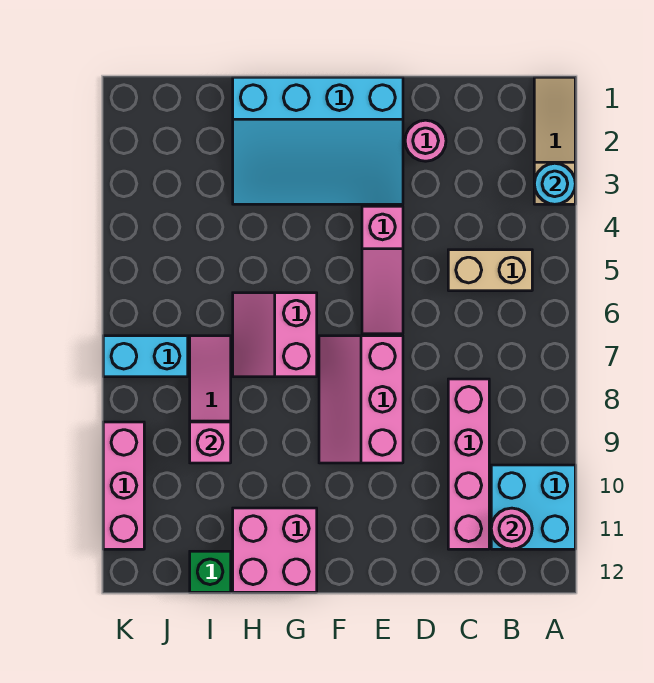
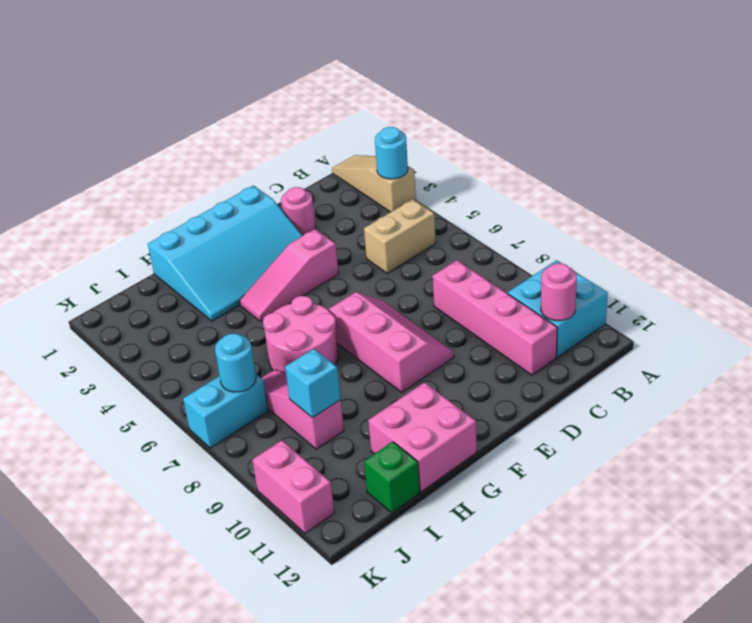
pink 1x3 slope [362,206,403,334] -> pink 1x3 slope turned to [240,229,339,321]
pink 2x3 slope [319,336,403,463] -> pink 2x3 slope turned to [329,292,454,393]
pink 2x2 slope [233,293,317,377] -> pink 2x2 round brick [263,296,338,372]
pink 1x1 brick [190,422,231,463] -> cyan 1x1 brick [285,349,341,418]
none -> cyan 1x1 round brick [215,334,256,392]
pink 1x3 brick [103,422,144,549] -> pink 1x2 brick [252,440,334,533]

